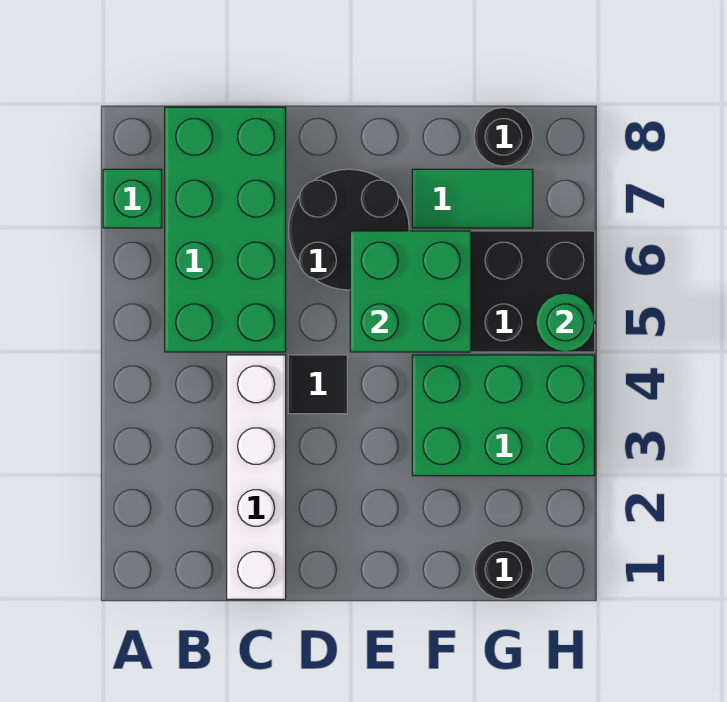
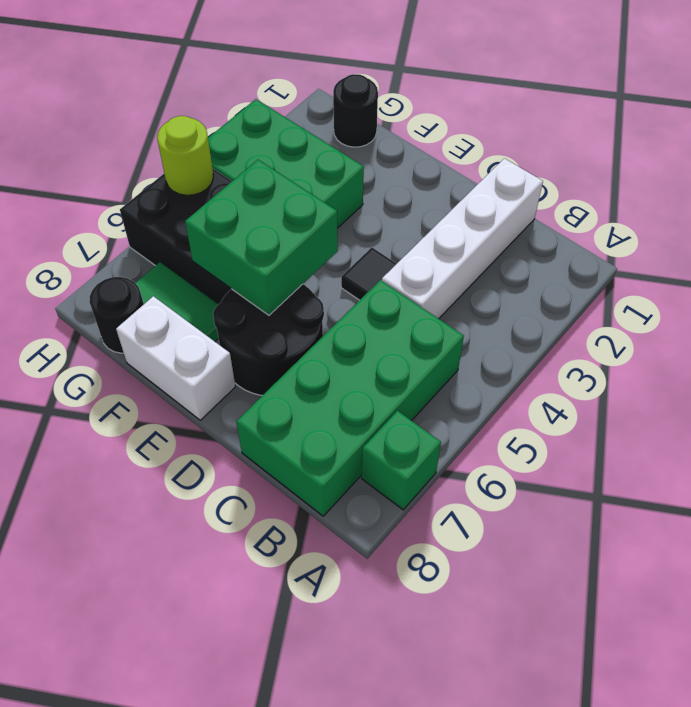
none -> white 1x2 brick [116,296,235,420]
green 1x1 round brick [536,293,595,352] -> lime 1x1 round brick [157,116,213,195]

